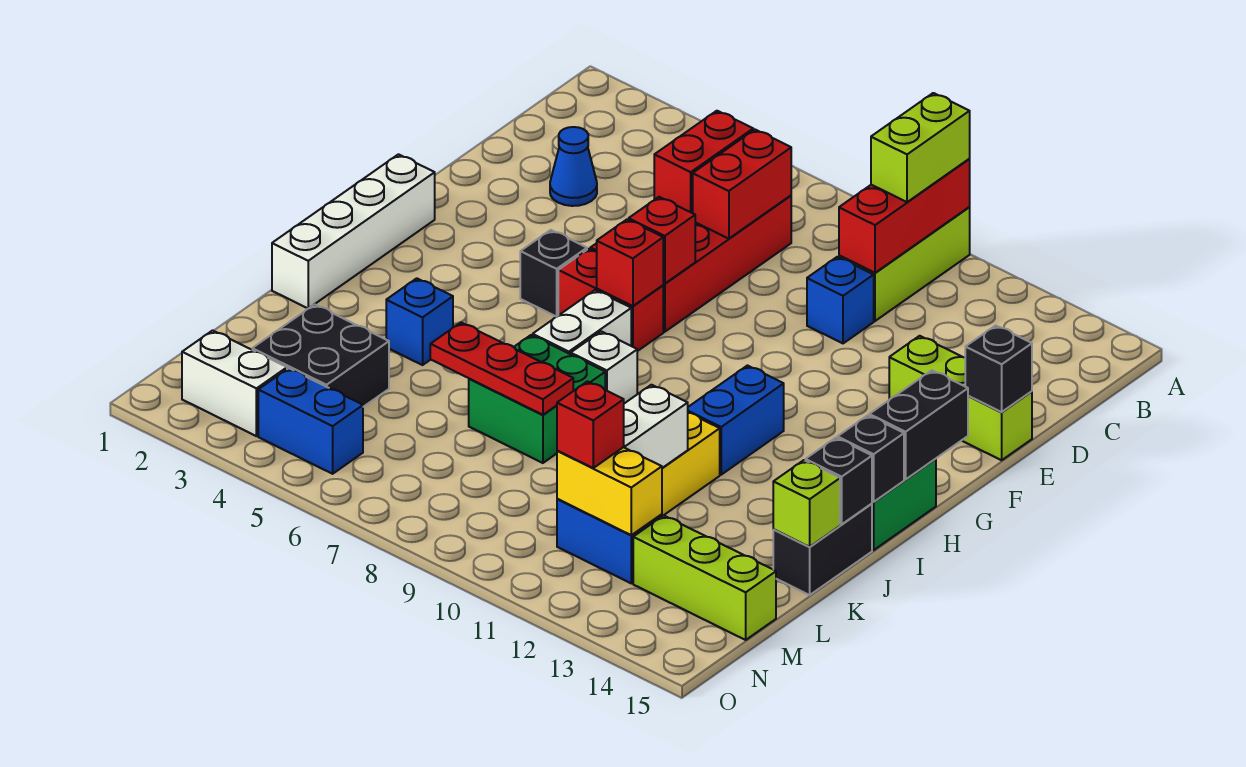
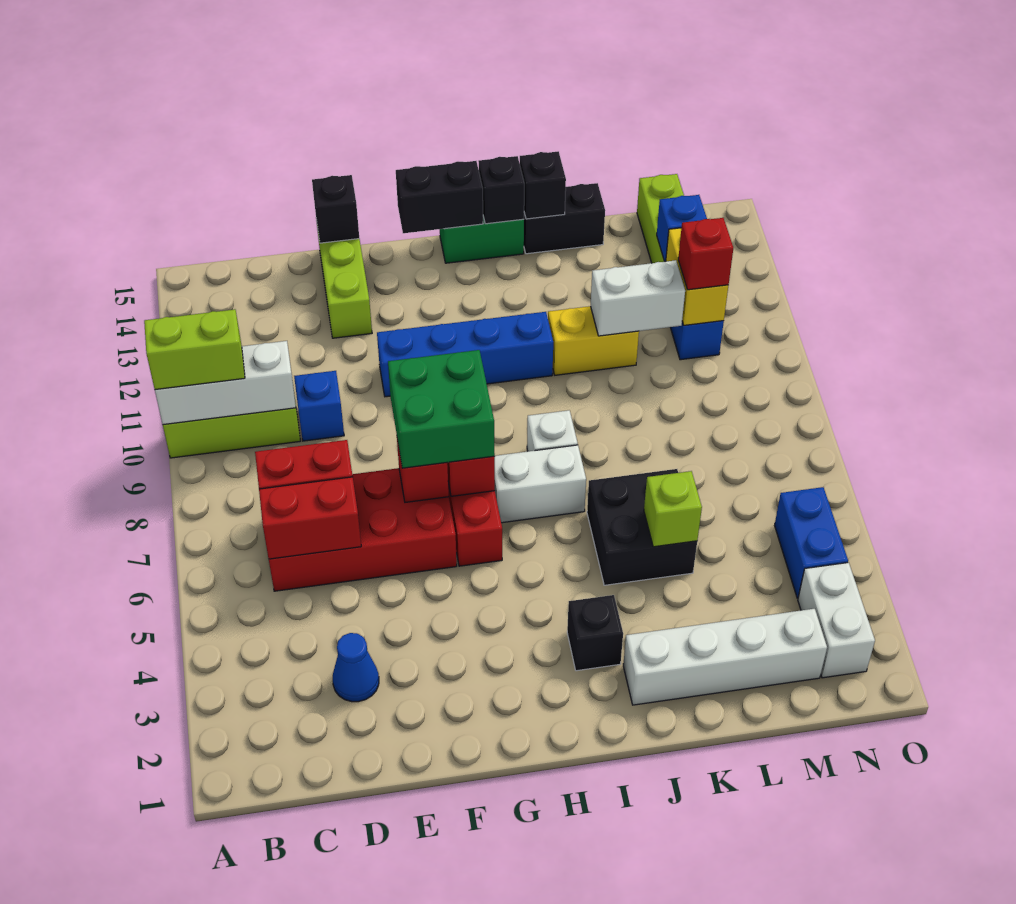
red 1x3 brick [839,159,970,273] -> white 1x3 brick [155,341,296,425]
white 1x4 brick [272,154,435,308] -> white 1x4 brick moved to [623,609,827,705]
black 1x1 brick [520,230,587,317] -> black 1x1 brick moved to [567,595,623,671]
blue 1x2 brick [688,366,784,475] -> blue 1x4 brick [377,312,553,397]
blue 1x1 brick [386,278,453,365] -> blue 1x1 brick moved to [657,195,707,262]
green 2x2 brick [469,335,605,463] -> green 2x2 brick moved to [388,350,495,468]
red 1x3 plate [430,323,573,415] -> none
lime 1x1 brick [773,460,840,547] -> lime 1x1 brick moved to [644,471,702,547]
black 2x2 brick [252,304,389,407] -> black 2x2 brick moved to [587,469,697,585]

